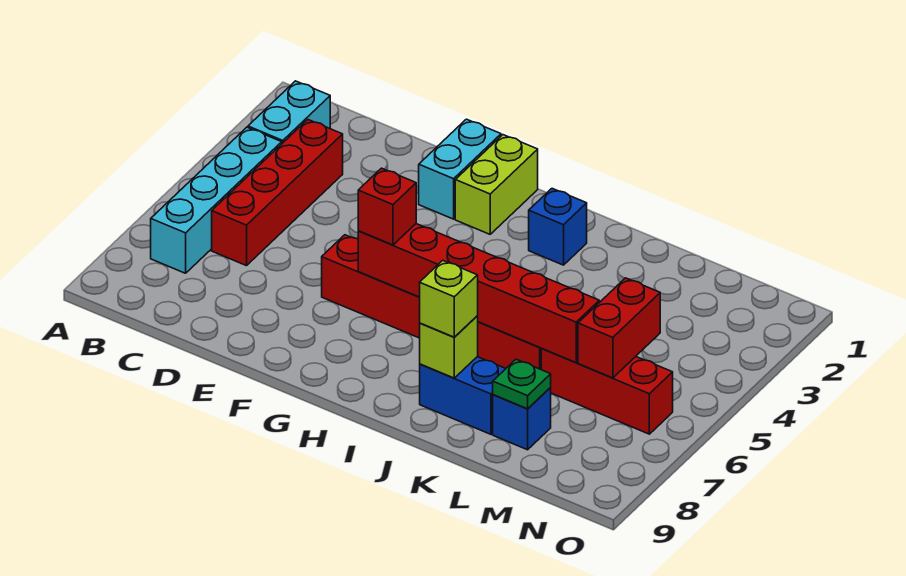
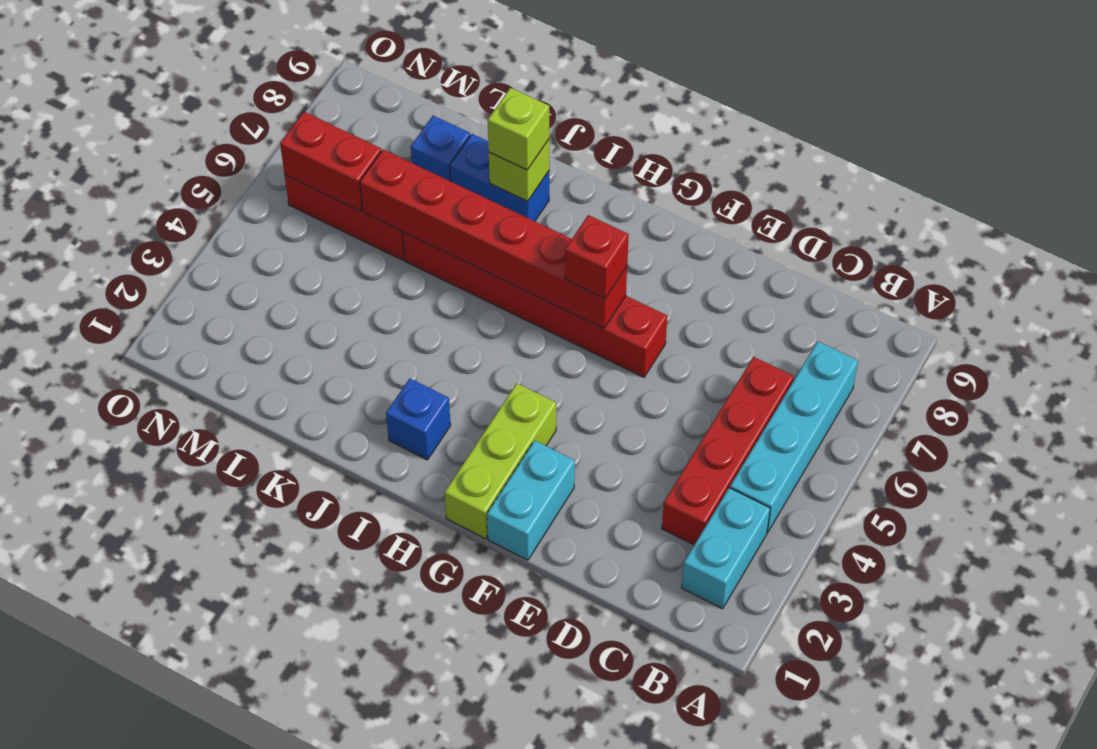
lime 1x2 brick [455,135,538,234] -> lime 1x3 brick [445,383,556,539]
green 1x1 plate [493,359,551,409] -> none
red 1x2 brick [578,278,660,378] -> red 1x2 brick turned to [280,112,381,211]

